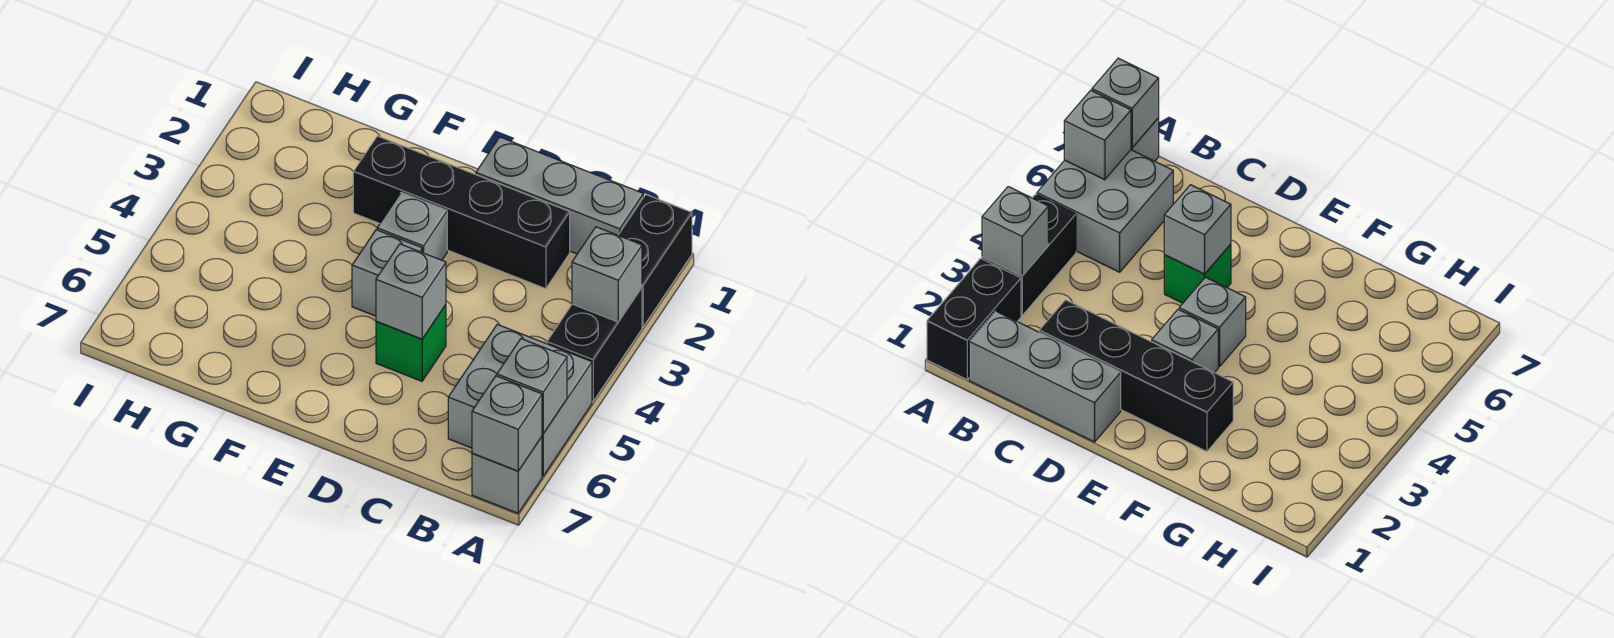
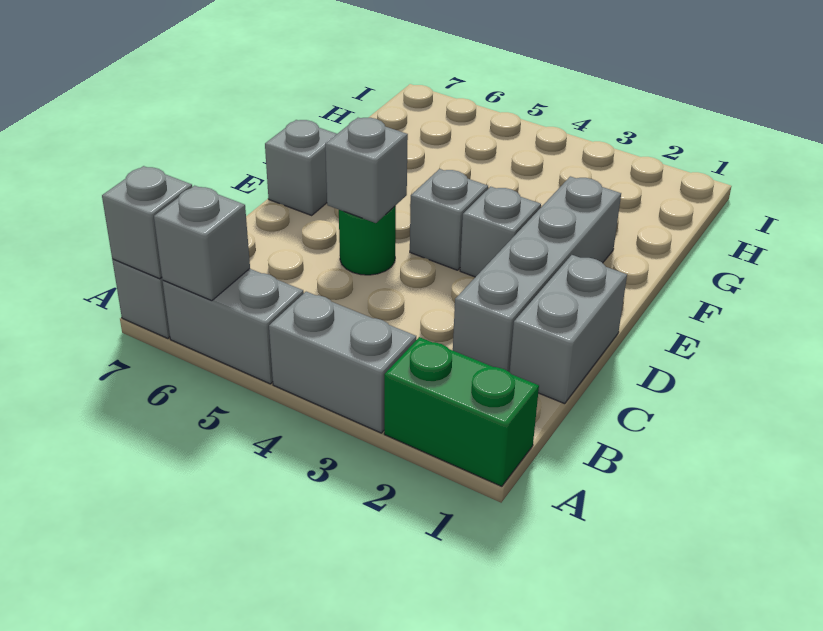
black 1x2 brick [618,195,692,327] -> green 1x2 brick [384,337,539,486]
black 1x2 brick [547,288,642,401] -> grey 1x2 brick [269,292,416,433]
grey 1x1 brick [572,227,642,322] -> grey 1x1 brick moved to [265,120,337,215]
grey 2x2 brick [448,324,592,476] -> grey 1x2 brick [163,269,304,384]
grey 1x3 brick [476,137,643,254] -> grey 1x2 brick [510,255,627,404]
black 1x4 brick [353,136,570,289] -> grey 1x4 brick [453,176,621,372]
green 1x1 brick [376,305,446,381] -> green 1x1 round brick [339,205,396,275]

